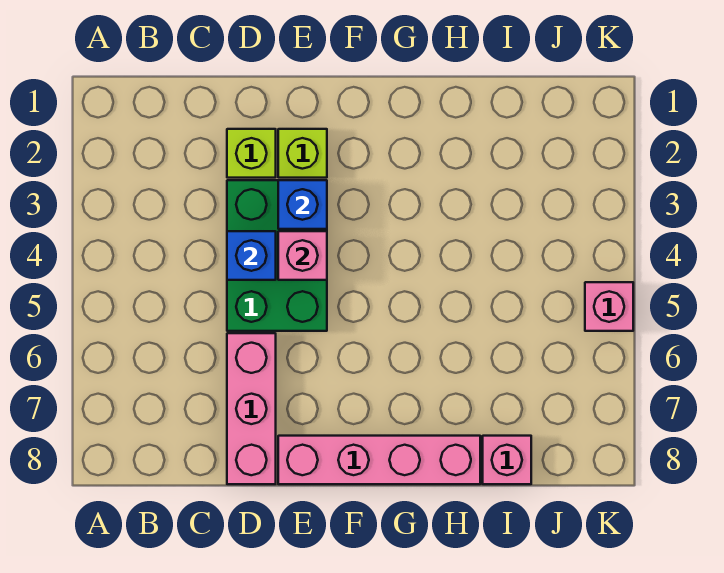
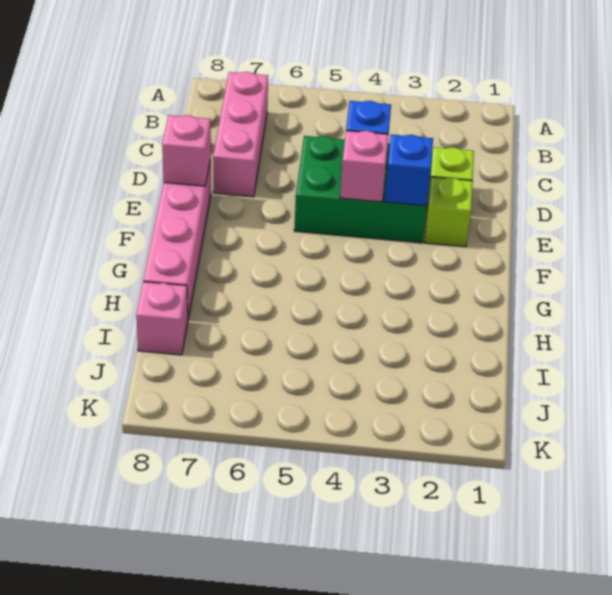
pink 1x3 brick [227,333,276,484] -> pink 1x3 brick turned to [213,72,268,197]
pink 1x1 brick [585,282,633,331] -> pink 1x1 brick moved to [162,115,211,186]

